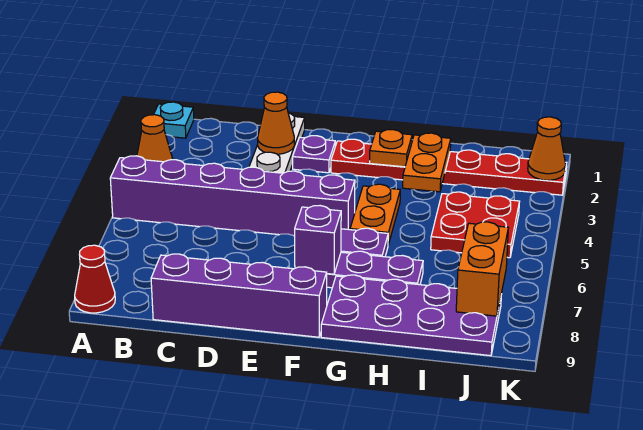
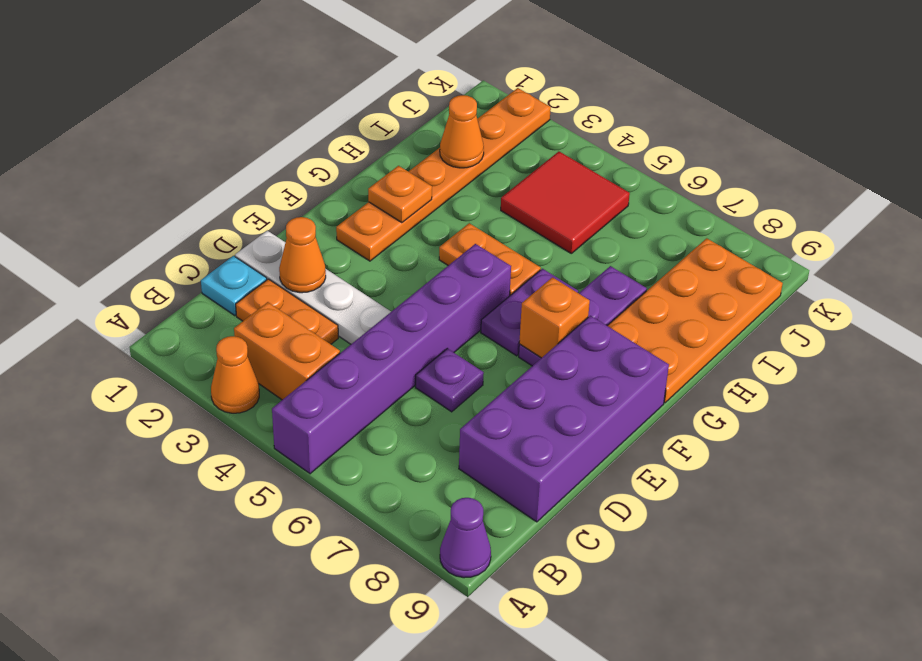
cyan 1x1 plate [154,102,194,138] -> cyan 1x1 plate moved to [201,256,267,316]
red 1x1 cone [75,245,115,313] -> purple 1x1 cone [440,498,491,578]
purple 1x4 brick [151,254,327,337] -> purple 2x4 brick [459,316,669,522]
purple 1x1 plate [293,136,335,173] -> purple 1x1 plate moved to [416,348,484,412]
red 1x6 plate [331,139,567,195] -> orange 1x6 plate [336,88,551,261]
purple 1x1 brick [295,206,341,274] -> orange 1x1 brick [519,277,590,358]
purple 2x4 plate [321,275,501,356] -> orange 2x4 plate [607,238,783,403]
orange 1x2 plate [403,133,451,192] -> orange 1x2 plate moved to [236,279,338,344]
red 2x2 plate [431,192,520,258] -> red 2x2 tile [501,152,630,253]
orange 1x2 brick [456,222,508,316] -> orange 1x2 brick moved to [234,302,340,400]
orange 1x1 cone [528,117,566,180] -> orange 1x1 cone moved to [440,95,484,168]

